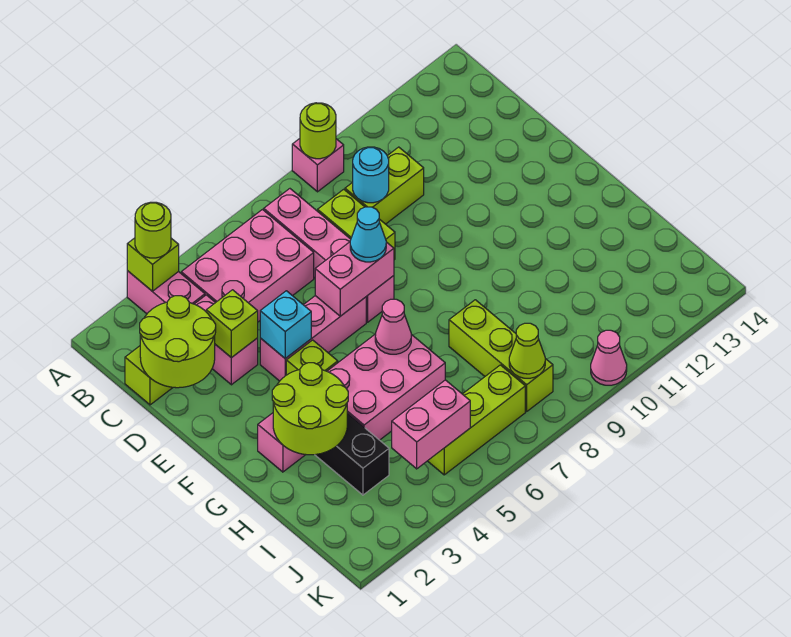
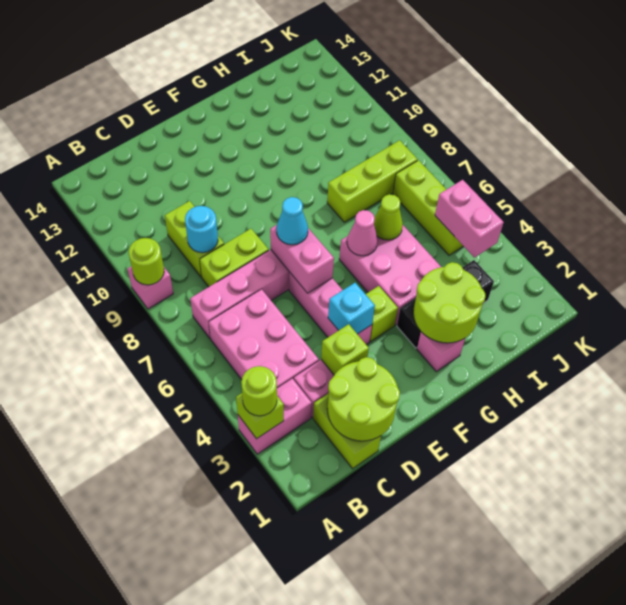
lime 1x1 cone [509,323,545,378] -> lime 1x1 cone moved to [374,194,403,240]
pink 1x1 cone [591,330,627,385] -> none

